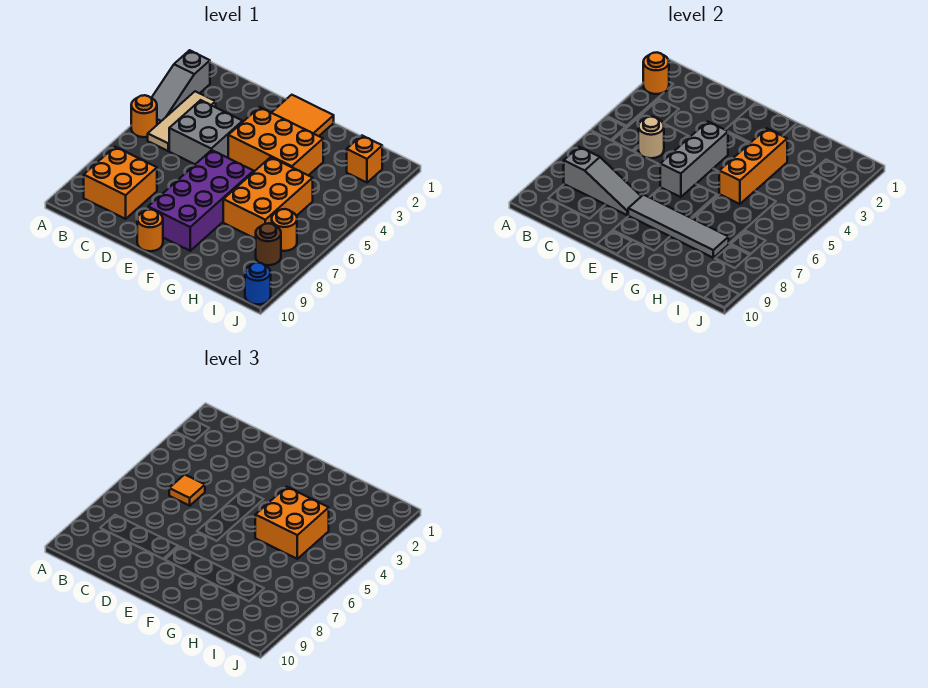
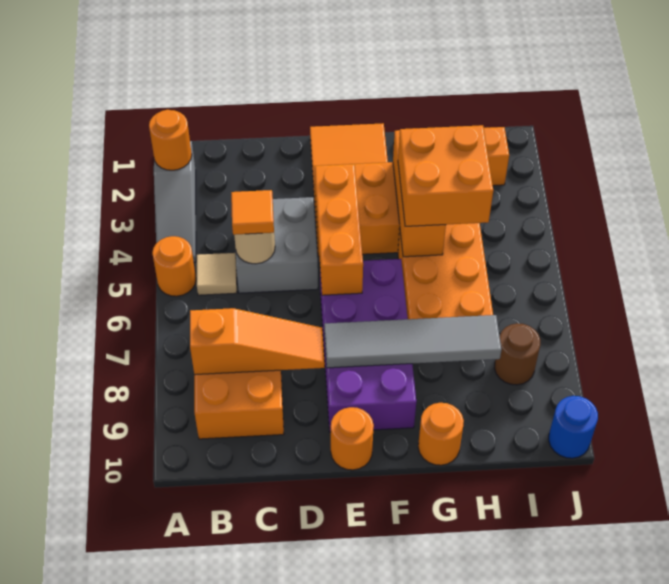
tan 1x3 tile [148,91,216,151] -> tan 1x1 tile [197,253,237,295]
grey 1x3 slope [564,147,641,215] -> orange 1x3 slope [190,308,325,375]
grey 1x3 brick [660,121,728,197] -> orange 1x3 brick [315,164,363,295]
orange 1x1 round brick [272,209,297,251] -> orange 1x1 round brick moved to [418,403,464,465]

